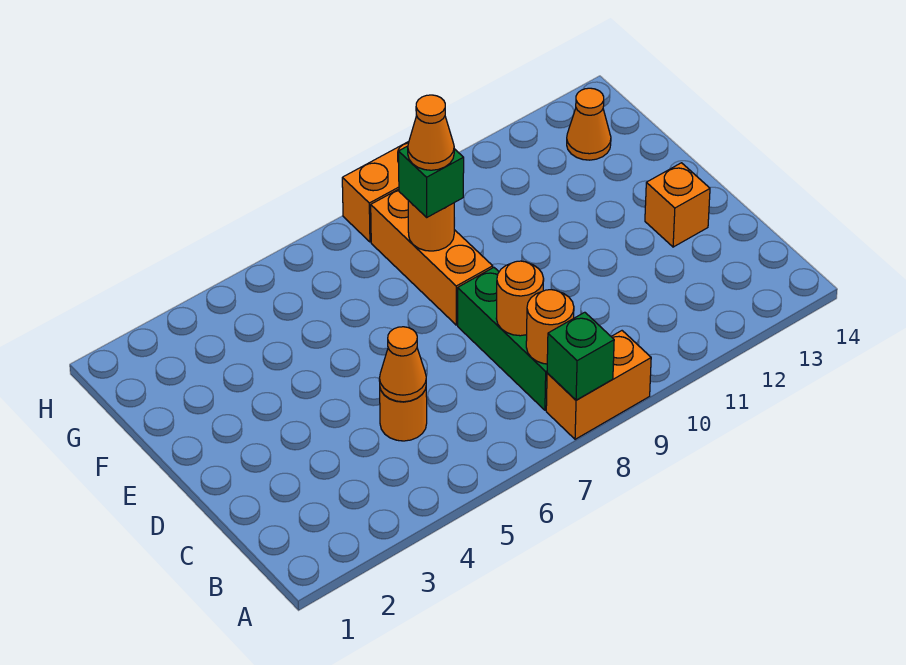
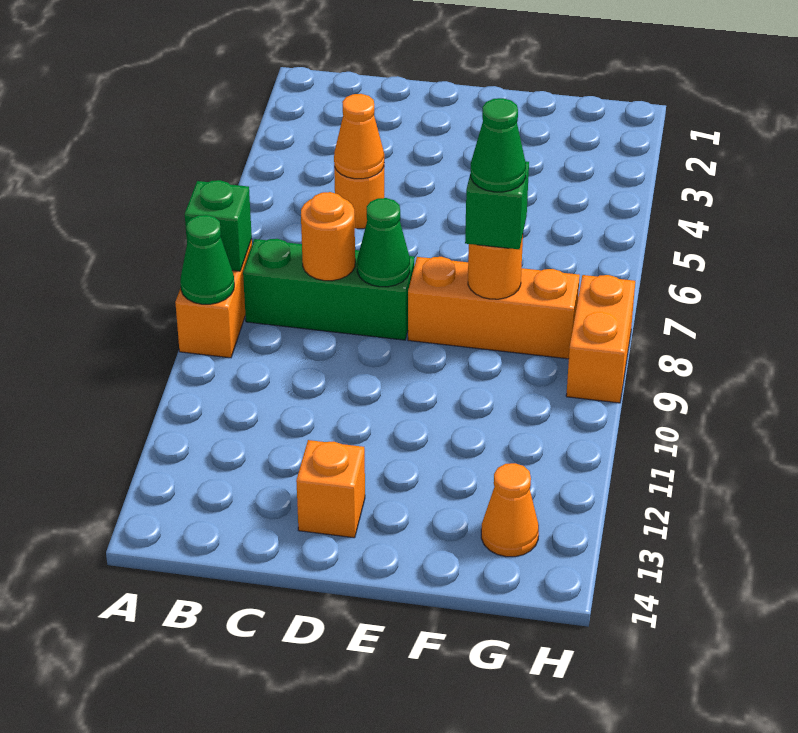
none -> green 1x1 cone [180,215,234,304]
orange 1x1 round brick [526,290,574,364] -> none
none -> green 1x1 cone [357,198,410,287]
orange 1x1 cone [408,95,454,170] -> green 1x1 cone [471,98,526,192]

